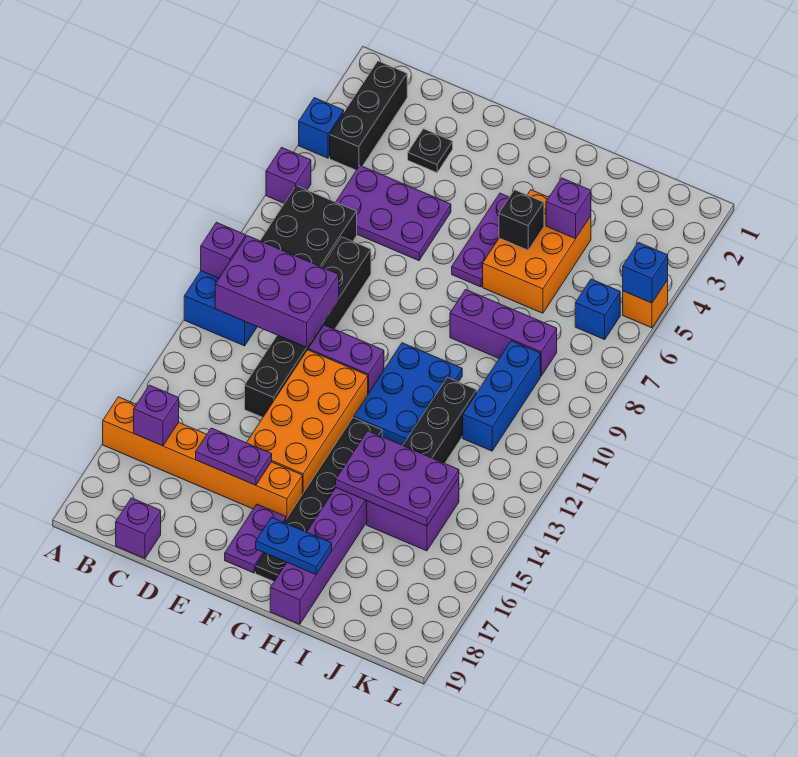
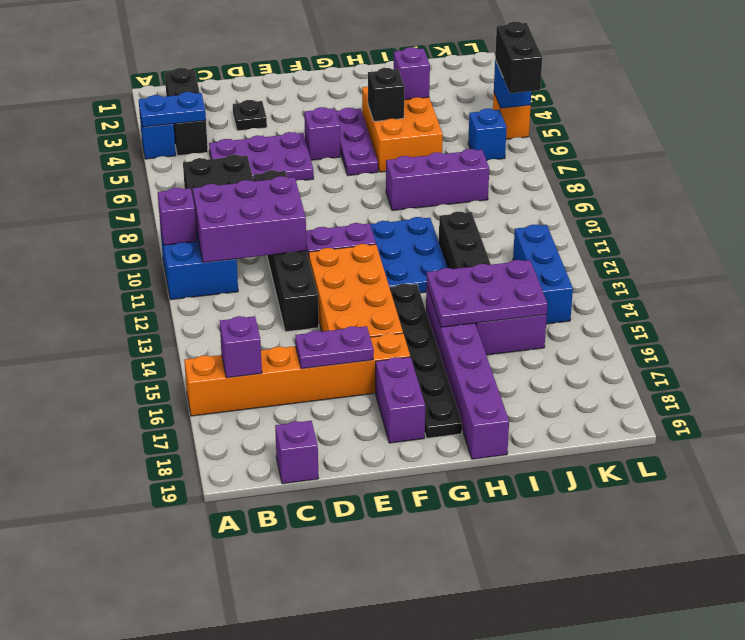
purple 1x1 brick [266,148,311,203] -> purple 1x1 brick moved to [304,107,340,160]
purple 1x2 plate [225,504,286,573] -> purple 1x2 brick [376,357,425,443]
blue 1x2 plate [256,517,332,574] -> blue 1x2 plate moved to [139,92,206,127]
blue 1x3 brick [463,341,540,451] -> blue 1x3 brick moved to [513,225,573,324]
none -> black 1x2 brick [495,21,542,93]

